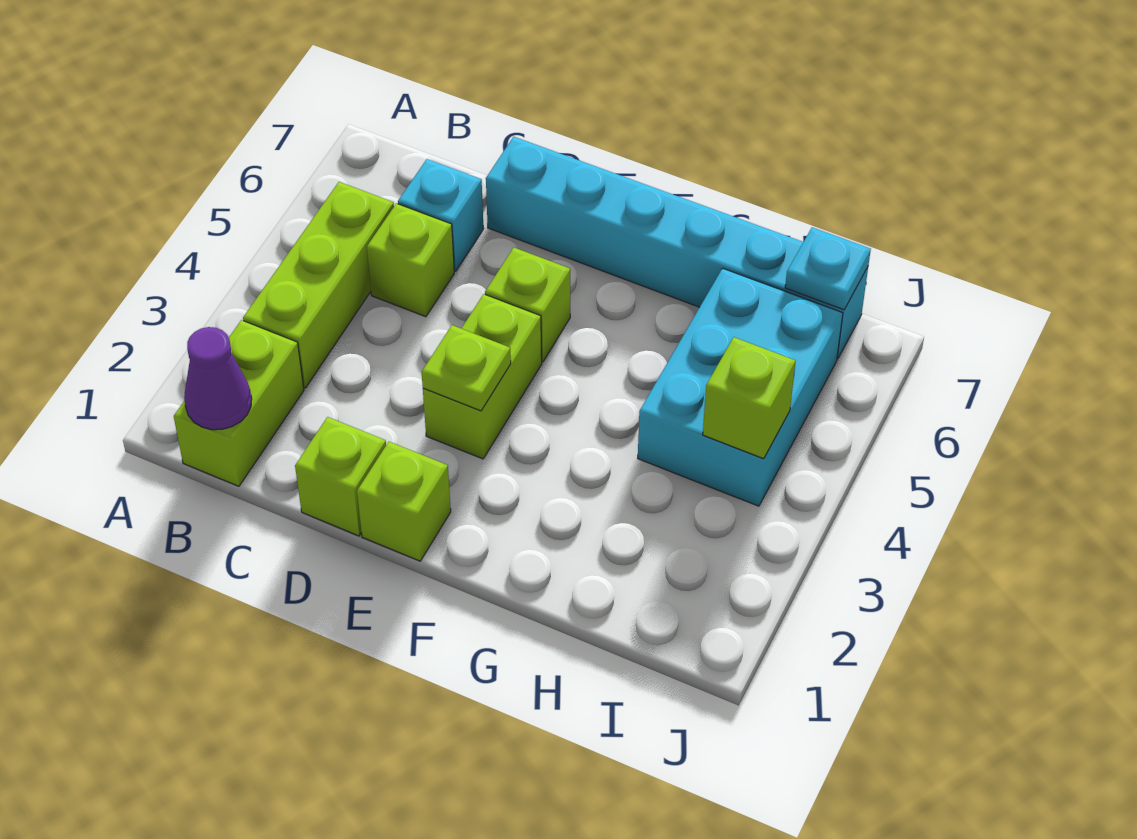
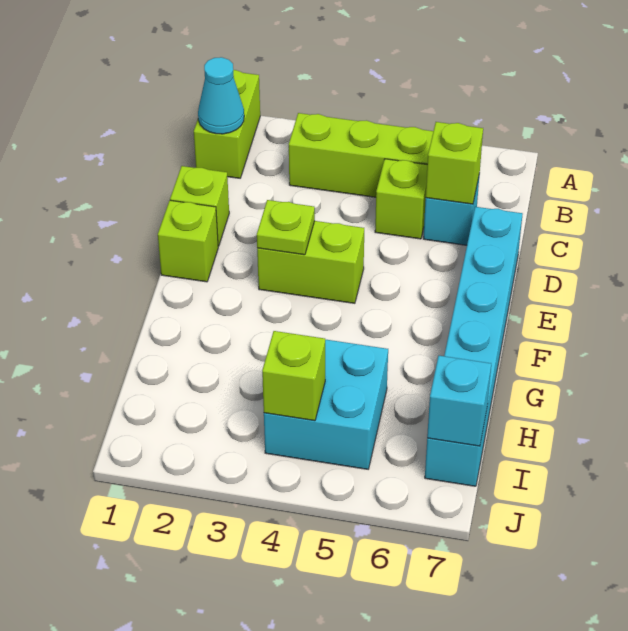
lime 1x2 brick [174,320,304,486] -> lime 1x2 brick turned to [194,70,260,178]
purple 1x1 cone [184,327,252,430] -> cyan 1x1 cone [198,57,244,134]
lime 1x1 brick [485,248,570,362] -> lime 1x1 brick moved to [426,122,483,204]
cyan 2x3 brick [638,268,843,506] -> cyan 2x2 brick [264,339,388,469]
cyan 1x1 plate [785,227,871,310] -> cyan 1x1 brick [427,356,491,446]

